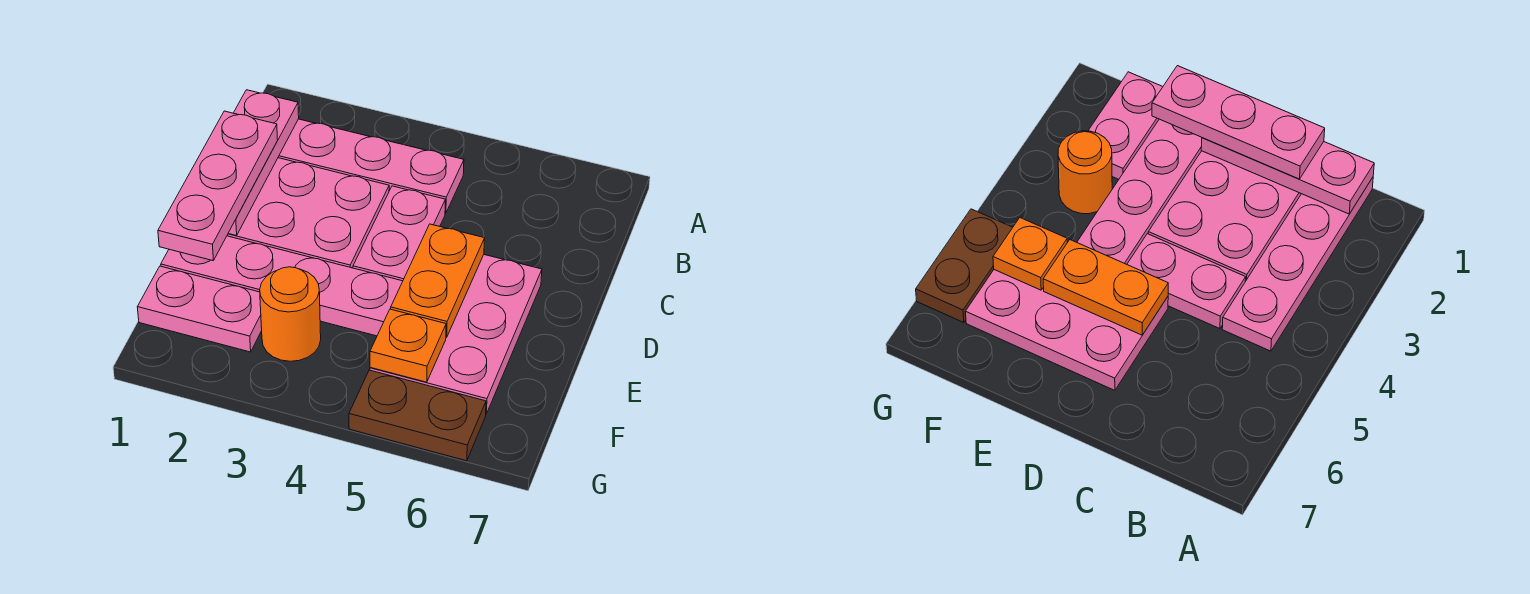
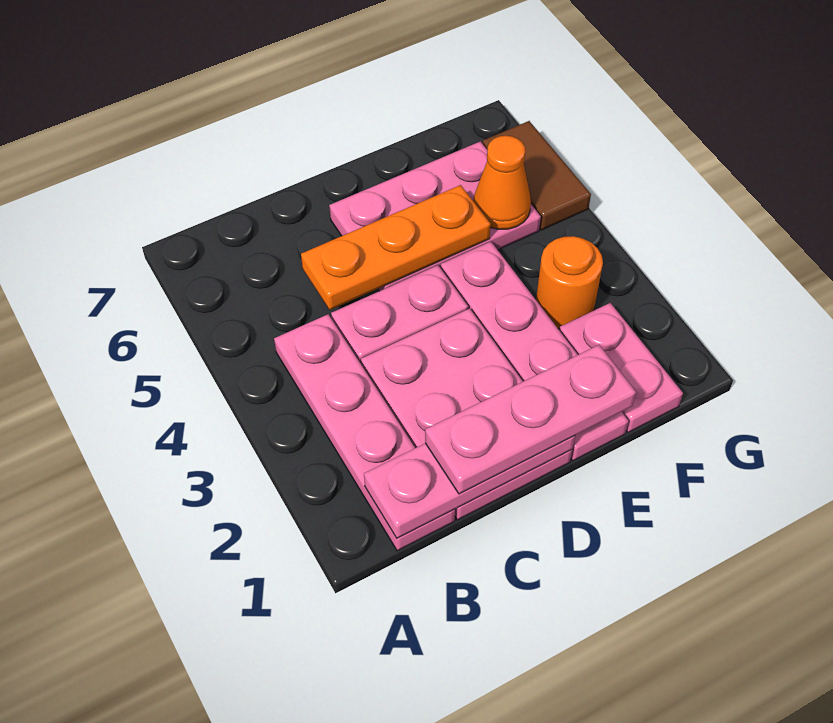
orange 1x2 plate [391,224,485,338] -> orange 1x3 plate [301,185,491,310]
orange 1x1 plate [370,309,446,382] -> orange 1x1 cone [473,136,531,229]
brown 1x2 plate [349,370,486,461] -> brown 1x2 tile [483,121,591,230]

